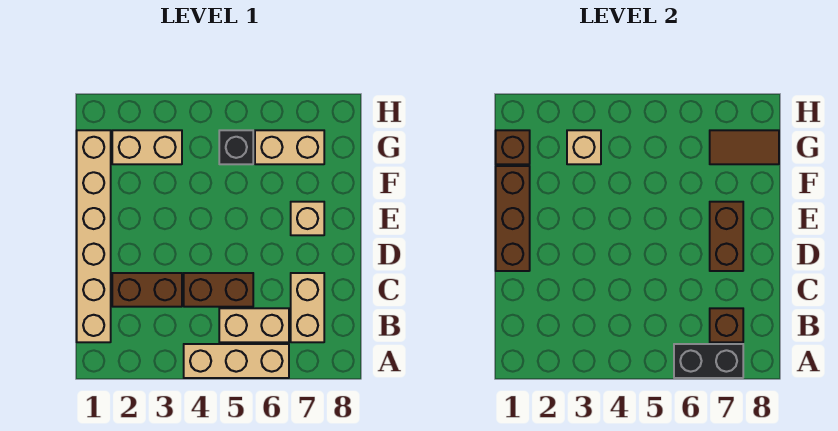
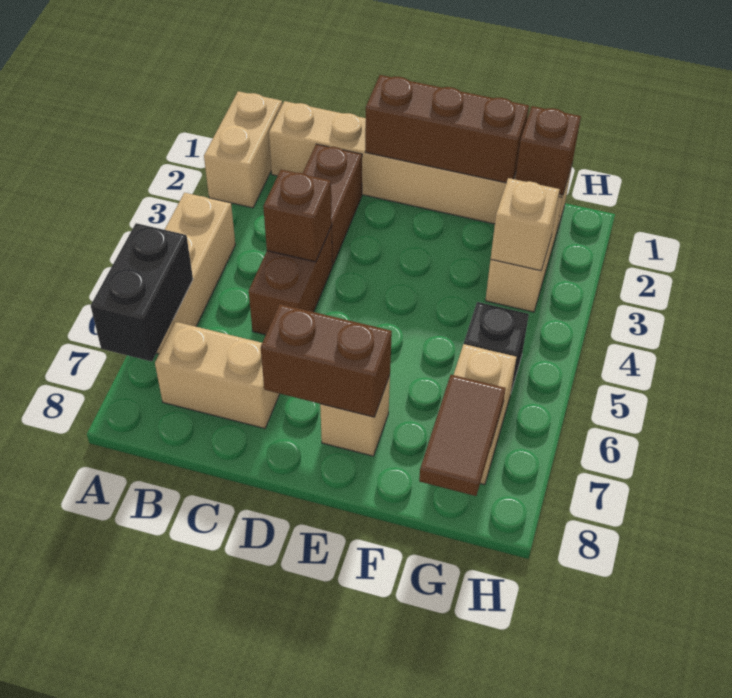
tan 1x2 brick [219,308,289,342] -> tan 1x2 brick moved to [204,91,282,208]
brown 1x1 brick [710,308,743,342] -> brown 1x1 brick moved to [263,170,332,262]

